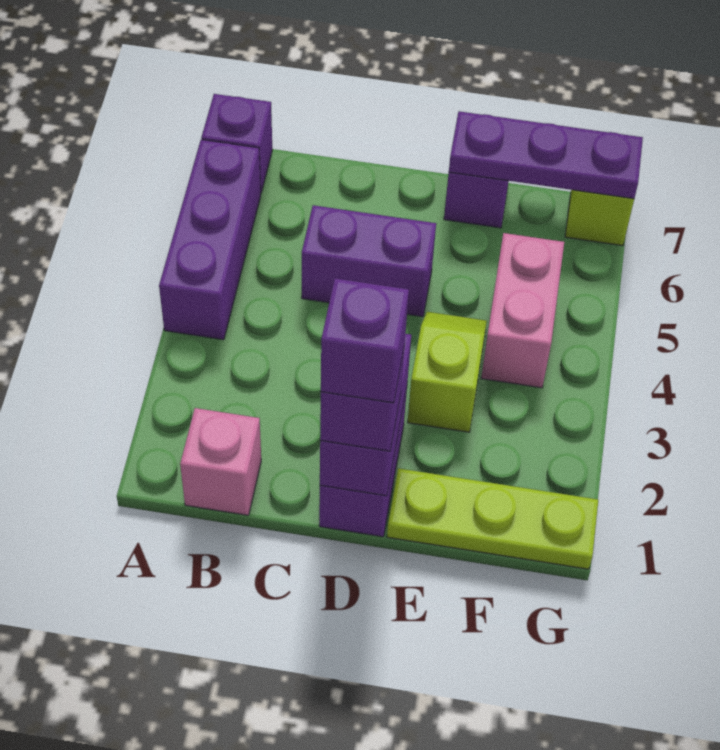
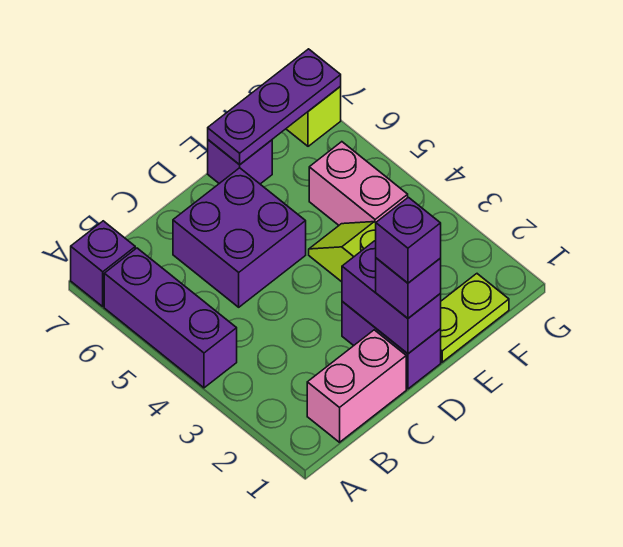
pink 1x1 brick [180,408,261,515] -> pink 1x2 brick [307,330,406,442]
purple 1x2 brick [302,205,436,317] -> purple 2x2 brick [173,168,306,307]
lime 1x3 plate [387,468,598,569] -> lime 1x2 plate [441,274,509,362]

